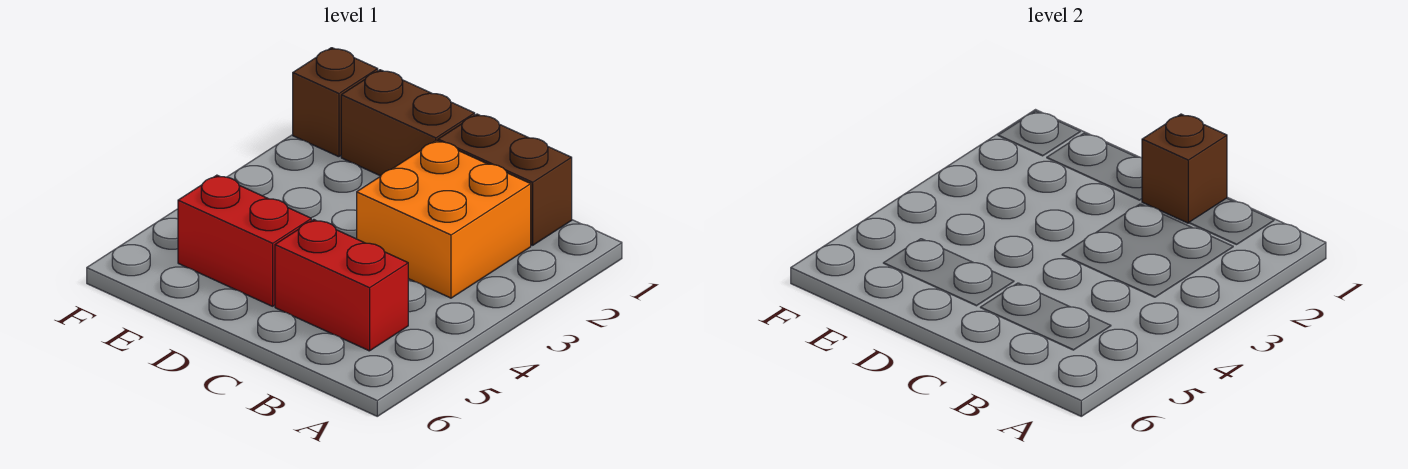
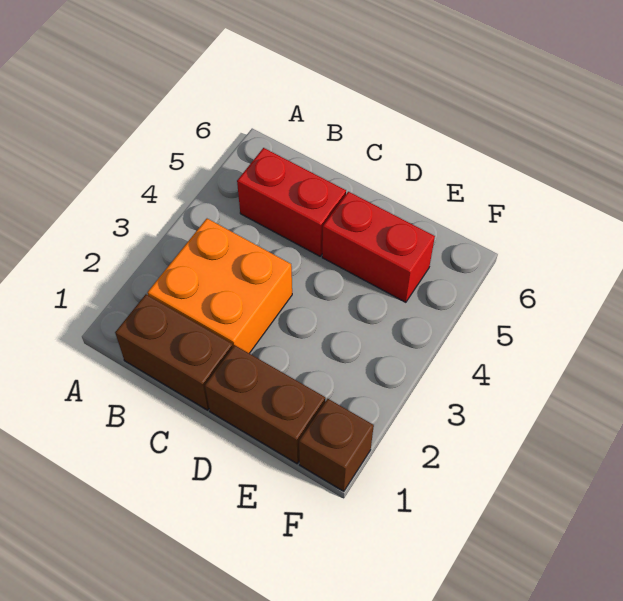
brown 1x1 brick [1142,114,1227,223] -> none

